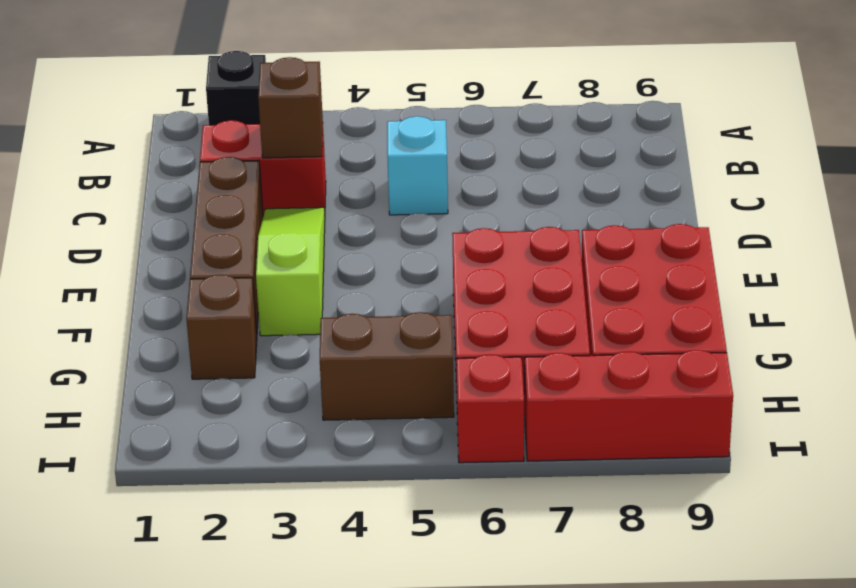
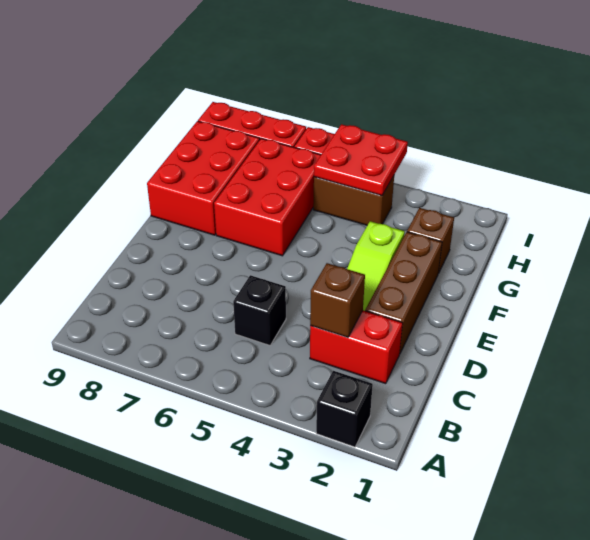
cyan 1x1 brick [387,116,448,215] -> black 1x1 brick [233,275,286,345]
none -> red 2x2 plate [314,124,408,195]

